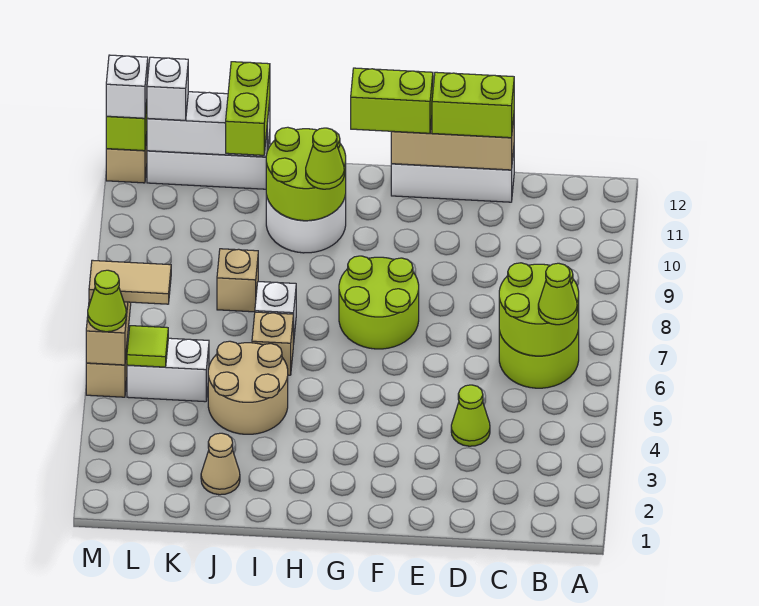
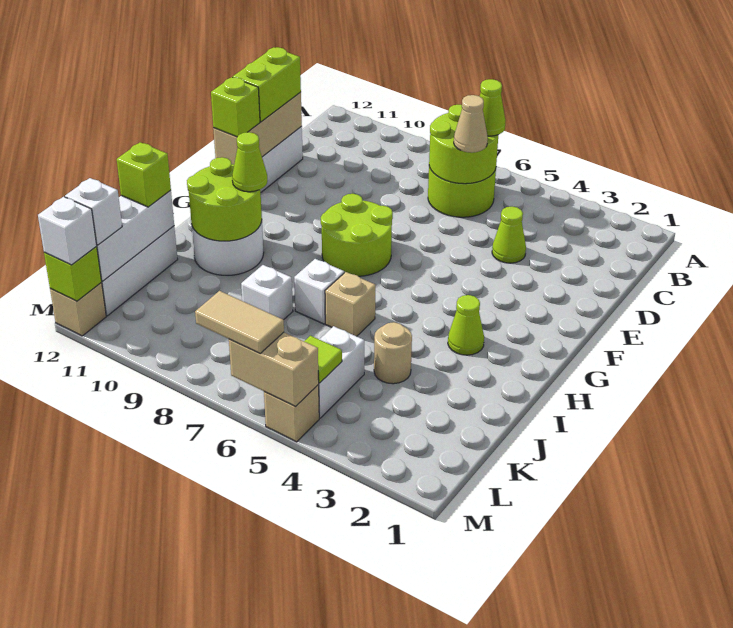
lime 1x2 brick [351,68,433,133] -> lime 1x1 brick [211,77,260,137]
tan 2x2 round brick [208,341,288,434] -> tan 1x1 round brick [374,322,412,384]
tan 1x1 cone [201,433,240,495] -> tan 1x1 cone moved to [454,95,488,153]
tan 1x1 brick [217,249,258,312] -> white 1x1 brick [241,265,293,320]
lime 1x2 brick [226,62,270,155] -> lime 1x1 brick [117,142,171,207]
tan 1x2 tile [89,260,171,304] -> tan 1x2 tile turned to [195,291,284,353]
lime 1x1 cone [88,270,126,332] -> lime 1x1 cone moved to [448,295,484,355]

